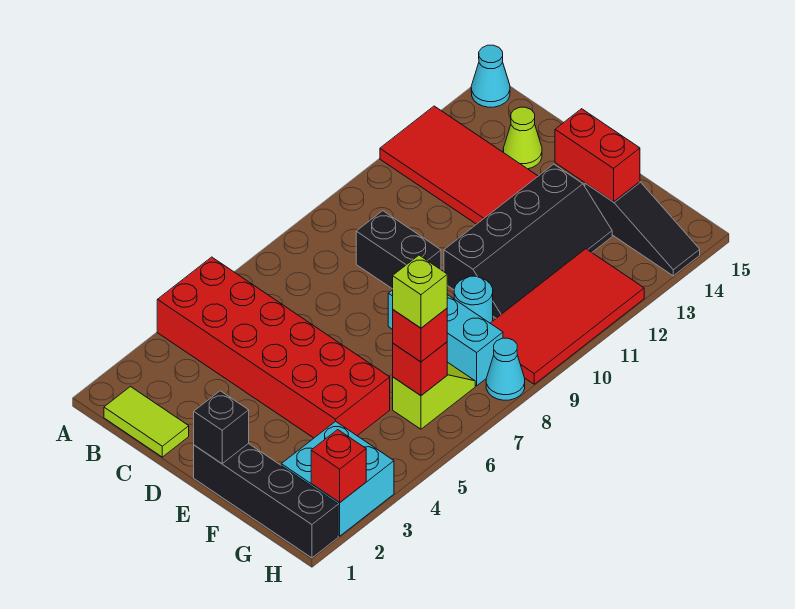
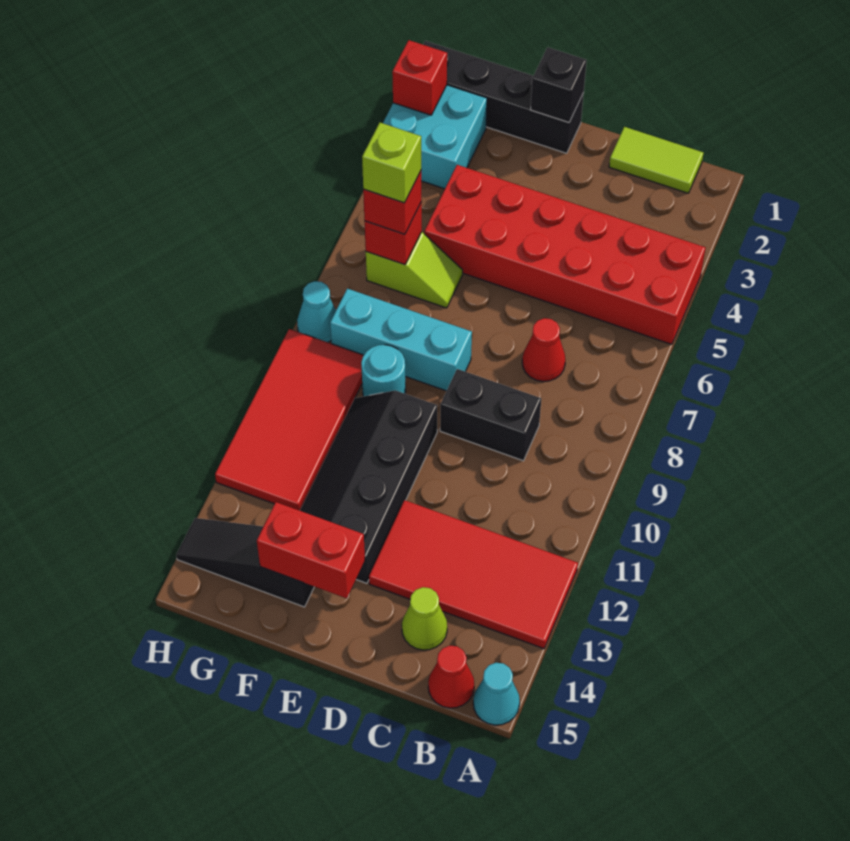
none -> red 1x1 cone [428,646,474,708]
none -> red 1x1 cone [522,318,566,381]
lime 1x2 slope [393,362,475,429] -> lime 1x2 slope turned to [366,232,463,308]

